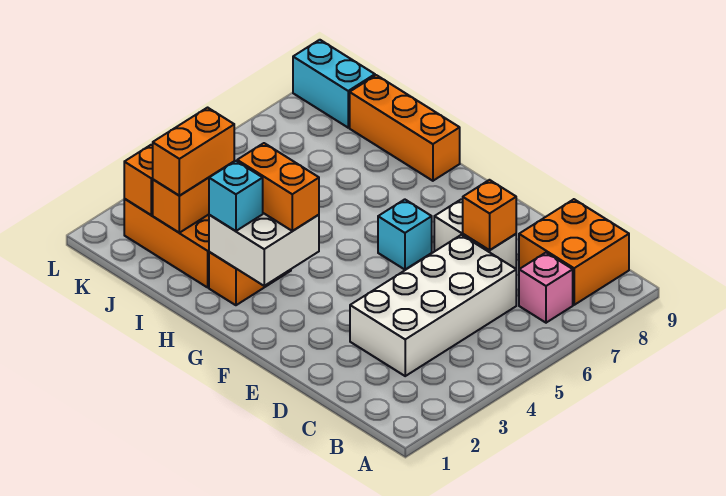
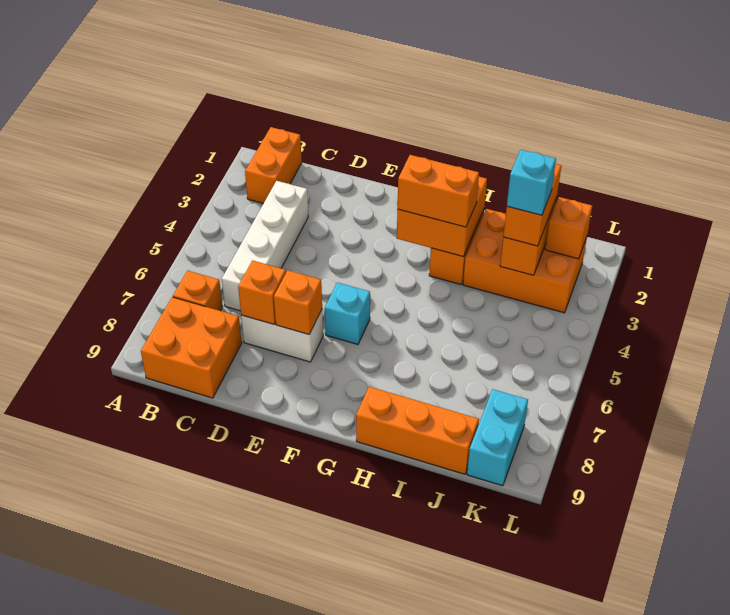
none -> orange 1x2 brick [245,127,302,204]
pink 1x1 brick [519,253,573,323] -> orange 1x1 brick [173,271,223,311]
white 2x4 brick [350,235,516,376] -> white 1x4 brick [222,181,308,311]
none -> orange 1x1 brick [274,270,322,334]
white 2x2 brick [209,213,319,286] -> orange 2x2 brick [397,177,487,257]
cyan 1x1 brick [209,161,263,231] -> cyan 1x1 brick moved to [507,150,556,215]
cyan 1x2 brick [293,40,375,128] -> cyan 1x2 brick turned to [467,389,528,486]

